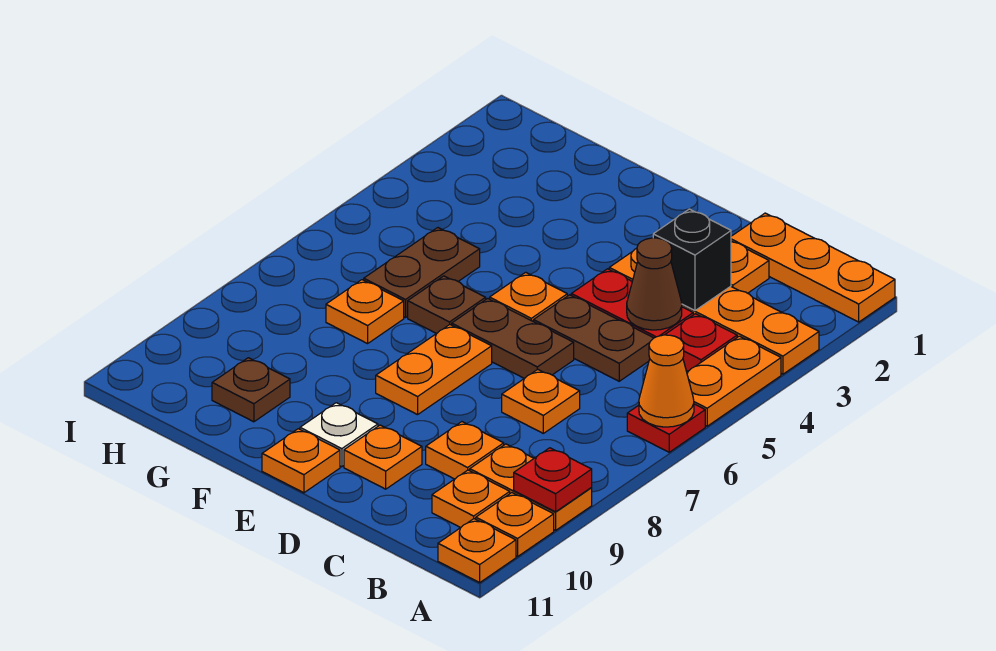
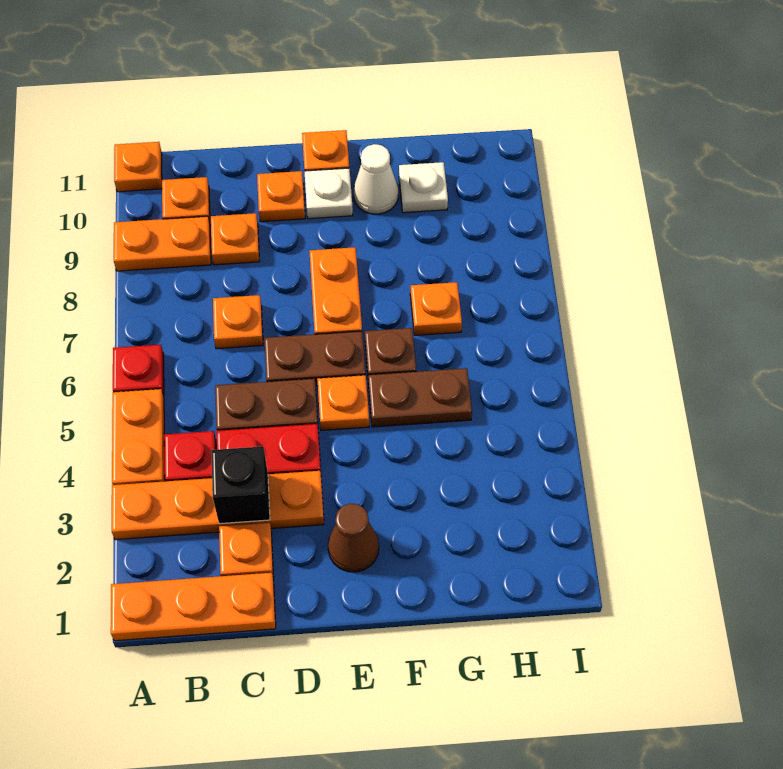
orange 1x1 cone [639,335,694,427] -> none
red 1x1 plate [514,448,592,512] -> none
orange 1x1 plate [476,493,554,557] -> none
brown 1x1 cone [627,238,682,330] -> brown 1x1 cone moved to [328,503,379,572]
none -> white 1x1 cone [353,144,398,214]
brown 1x2 plate [364,228,480,318] -> brown 1x2 plate turned to [368,368,472,427]
brown 1x1 plate [212,358,290,422] -> white 1x1 plate [399,162,448,213]

